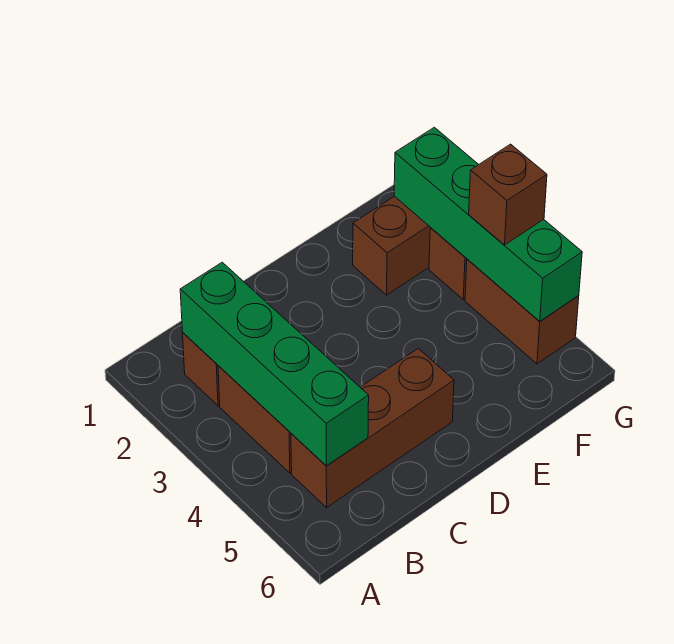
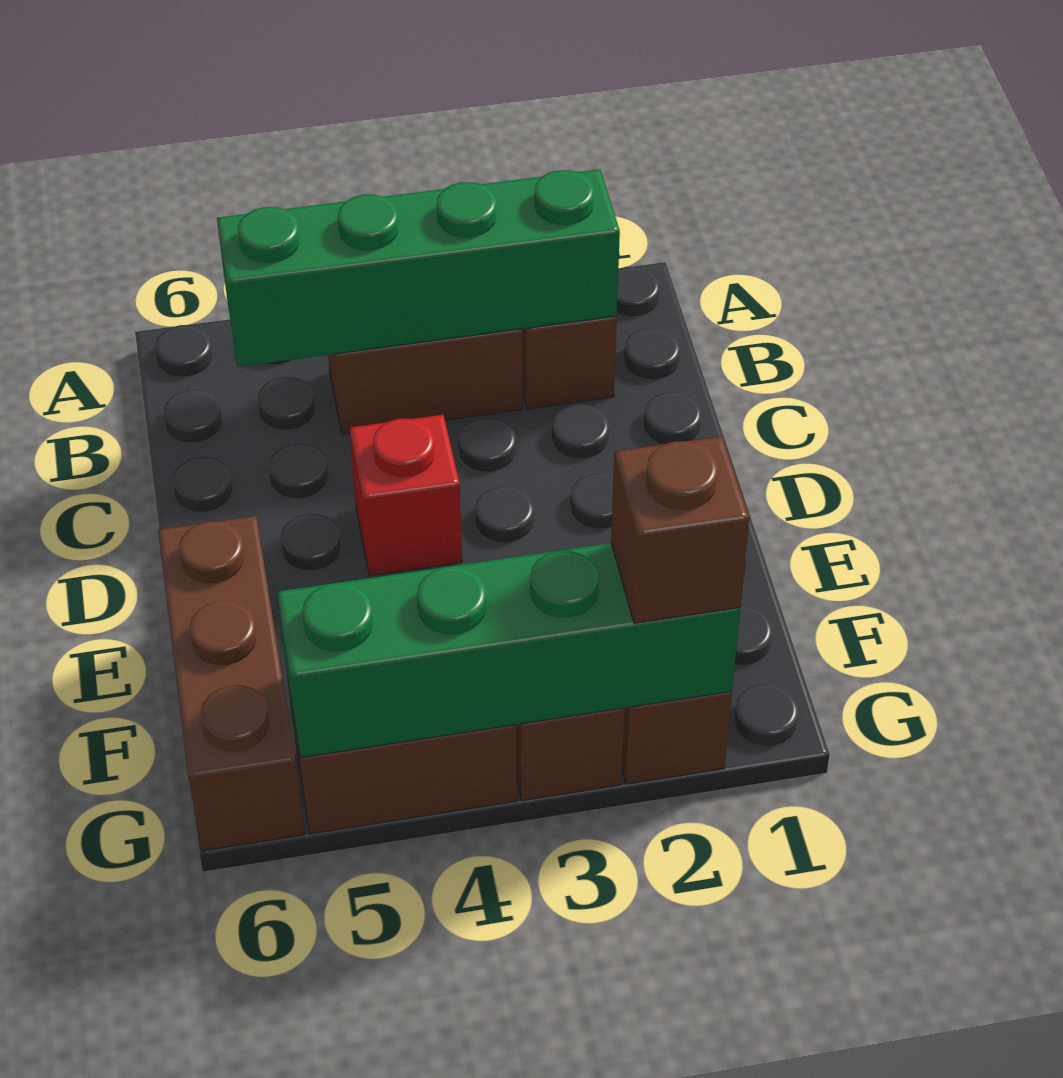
brown 1x3 brick [291,348,454,507] -> brown 1x3 brick moved to [158,516,304,851]
none -> red 1x1 brick [350,415,462,576]
brown 1x1 brick [469,144,547,245] -> brown 1x1 brick moved to [611,436,749,623]

